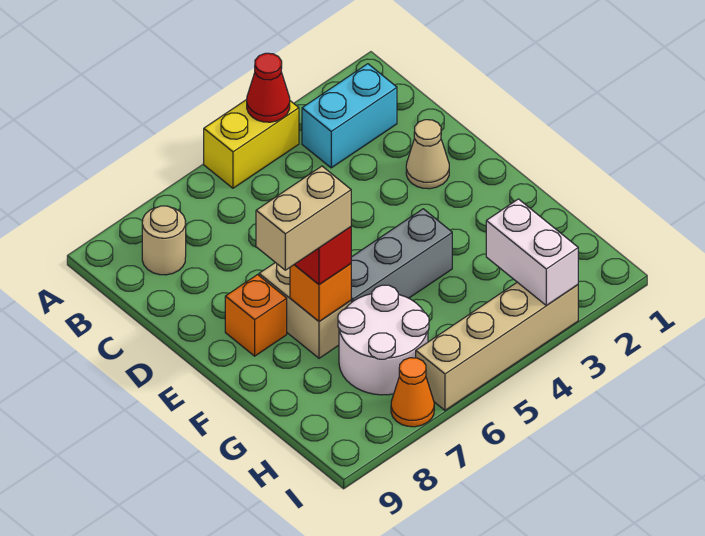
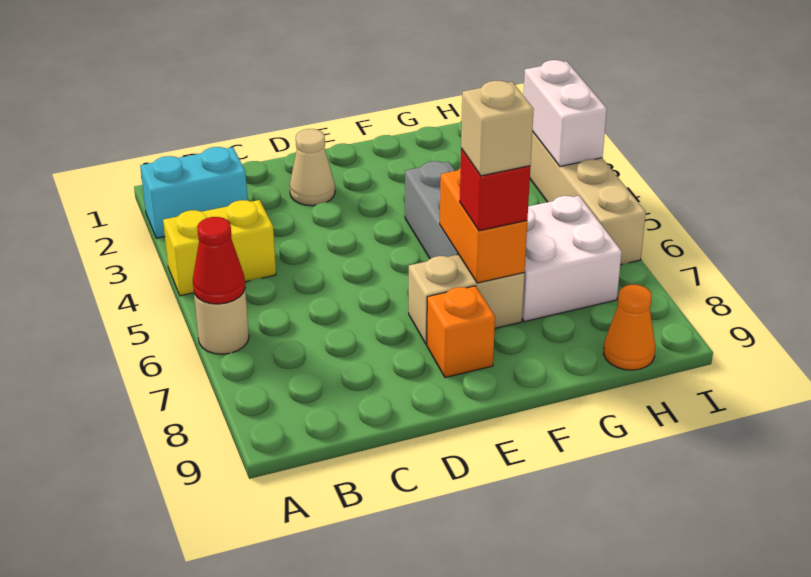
yellow 1x2 brick [204,100,299,188] -> yellow 1x2 brick turned to [163,200,276,296]
red 1x1 cone [247,53,290,122] -> red 1x1 cone moved to [193,217,245,304]
cyan 1x2 brick [302,64,397,168] -> cyan 1x2 brick turned to [140,147,247,238]
tan 1x1 round brick [142,206,186,275] -> tan 1x1 round brick moved to [194,290,249,354]
orange 1x1 brick [290,264,351,322] -> orange 1x2 brick [440,168,527,283]
tan 1x2 brick [256,166,351,270] -> tan 1x1 brick [461,81,534,176]
white 2x2 round brick [338,285,429,395] -> white 2x2 brick [522,196,622,322]
white 1x2 brick [486,199,578,306] -> white 1x2 brick turned to [523,60,607,166]
orange 1x1 cone [391,358,434,427] -> orange 1x1 cone moved to [604,285,655,370]

